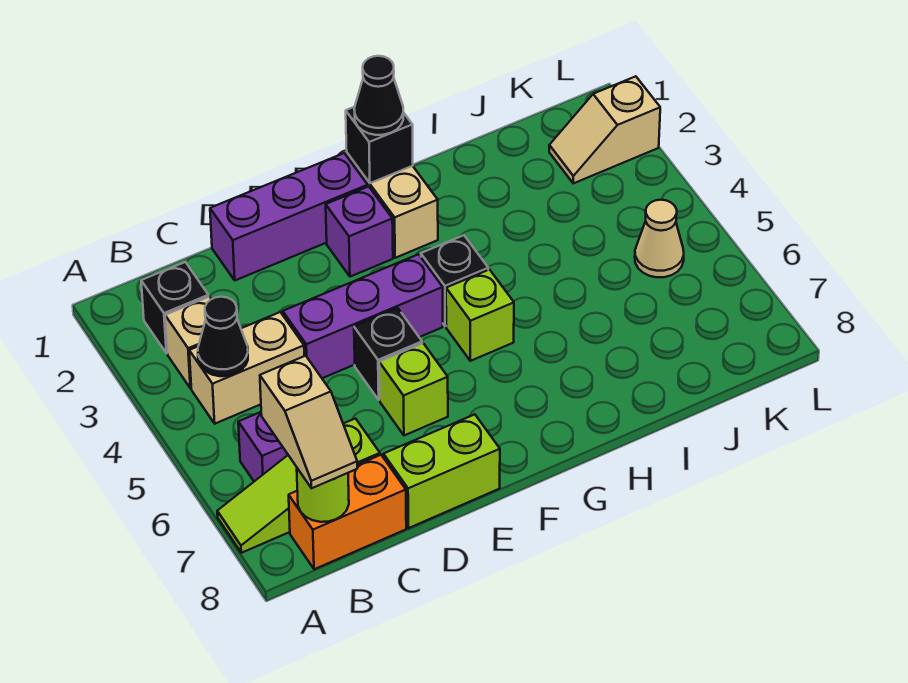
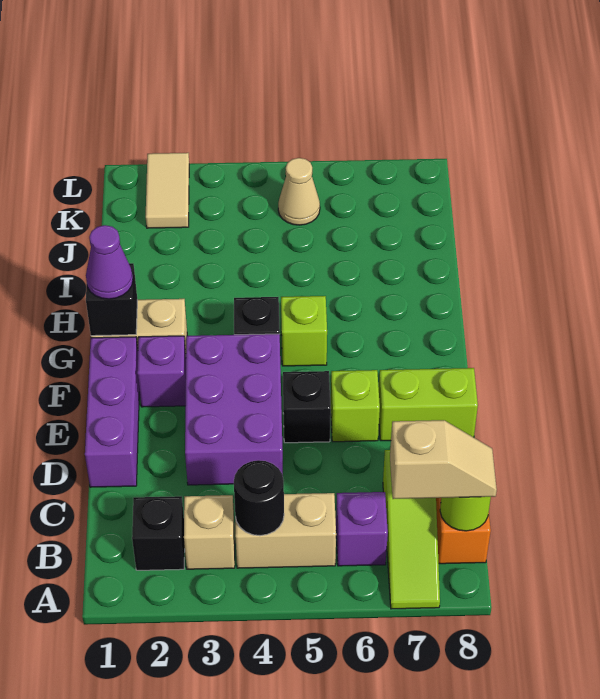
tan 1x2 brick [189,312,304,424] -> tan 1x2 brick turned to [235,493,336,568]
black 1x1 cone [198,297,248,376] -> black 1x1 round brick [234,460,284,536]
purple 1x3 brick [283,254,443,378] -> purple 2x3 brick [185,334,283,485]
lime 1x2 brick [383,414,500,528] -> lime 1x2 brick turned to [379,368,478,441]
black 1x1 cone [354,56,403,135] -> purple 1x1 cone [86,225,133,299]
tan 1x2 slope [549,76,660,183] -> tan 1x2 tile [146,153,189,228]

